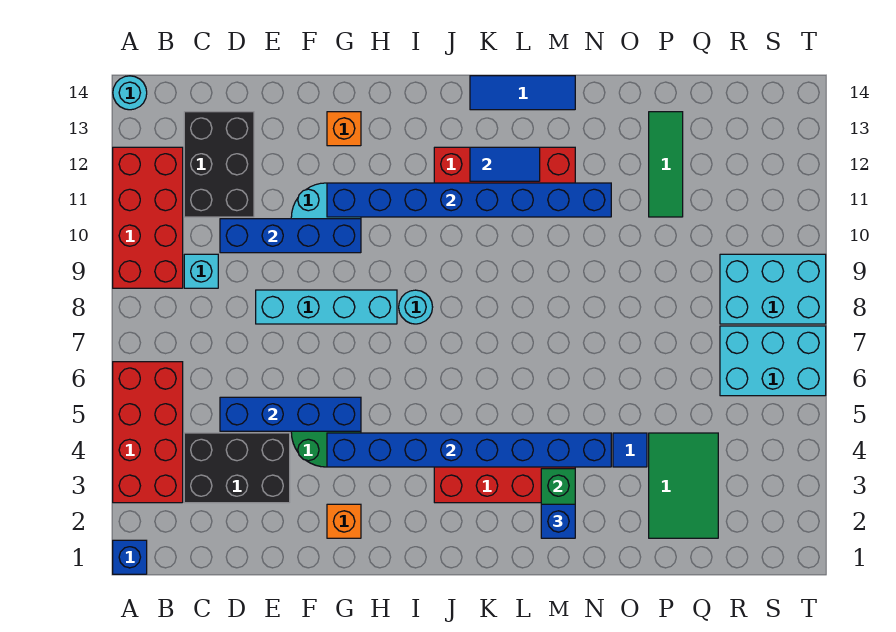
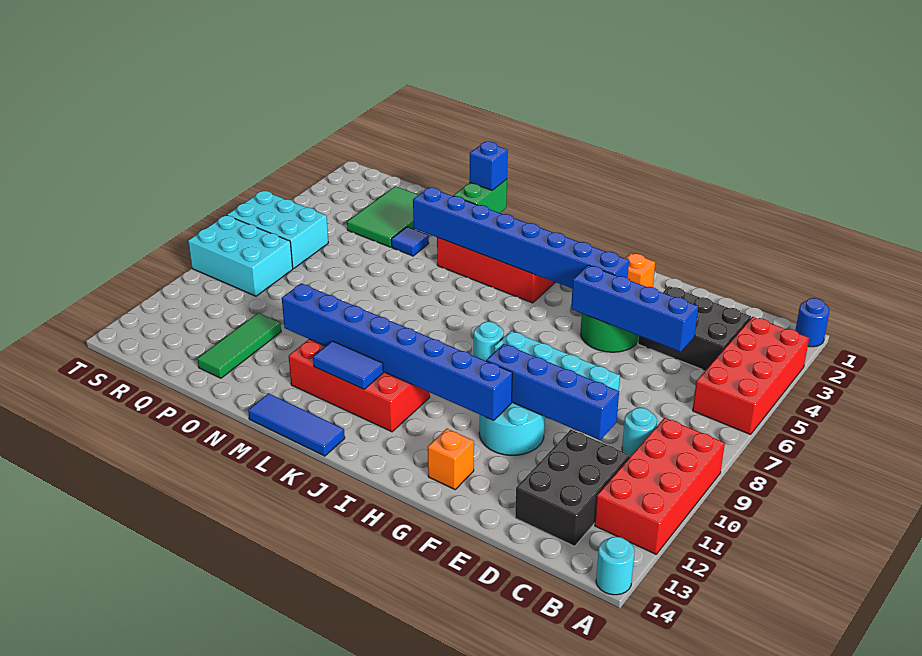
blue 1x1 brick [113,540,147,574] -> blue 1x1 round brick [795,298,829,347]
cyan 1x1 brick [184,254,218,288] -> cyan 1x1 round brick [622,408,657,457]

